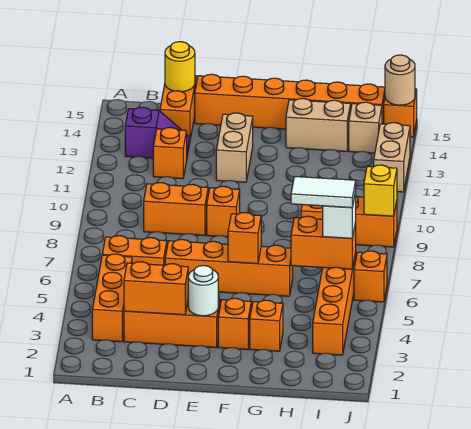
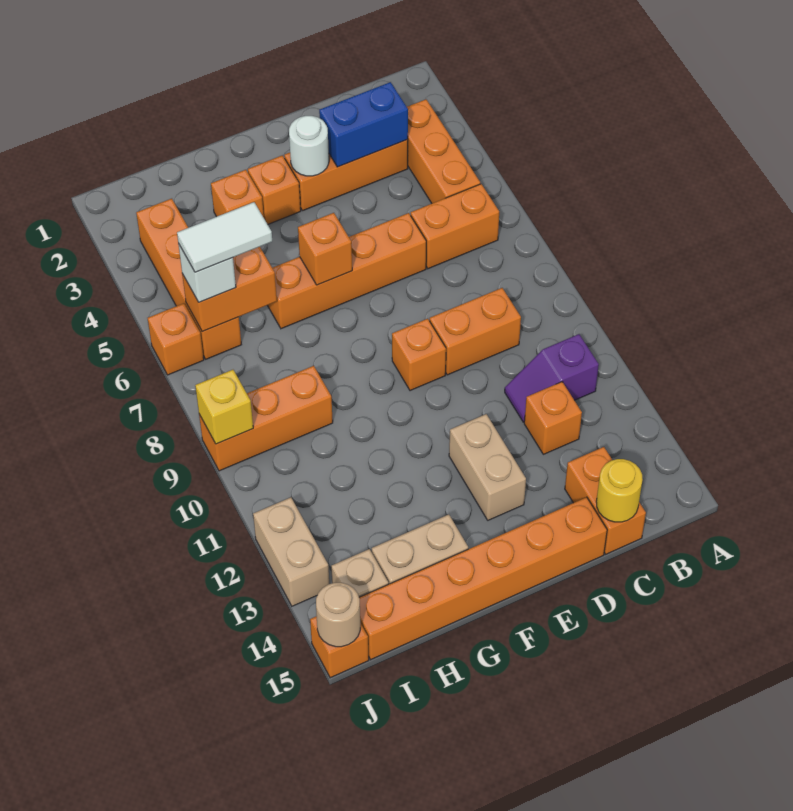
purple 1x2 slope [125,107,190,158] -> purple 1x2 slope moved to [505,334,599,422]
orange 1x2 brick [124,262,188,315] -> blue 1x2 brick [319,82,408,167]

